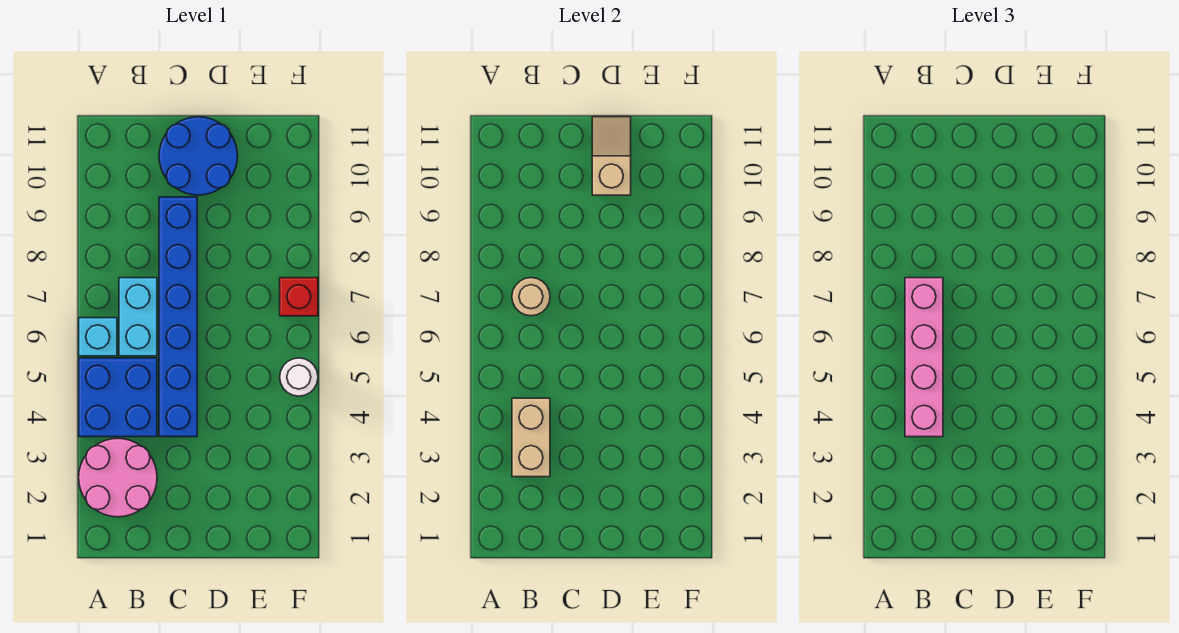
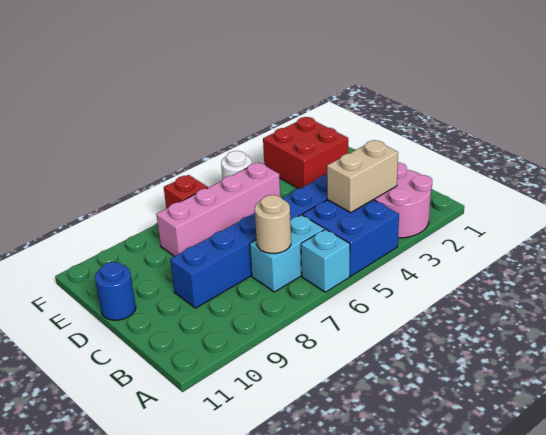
pink 1x4 brick [905,278,943,437] -> pink 1x4 brick moved to [156,162,280,256]
blue 2x2 round brick [159,117,238,195] -> blue 1x1 round brick [95,262,136,320]
tan 1x2 slope [592,117,631,195] -> none
none -> red 2x2 brick [263,117,348,189]

